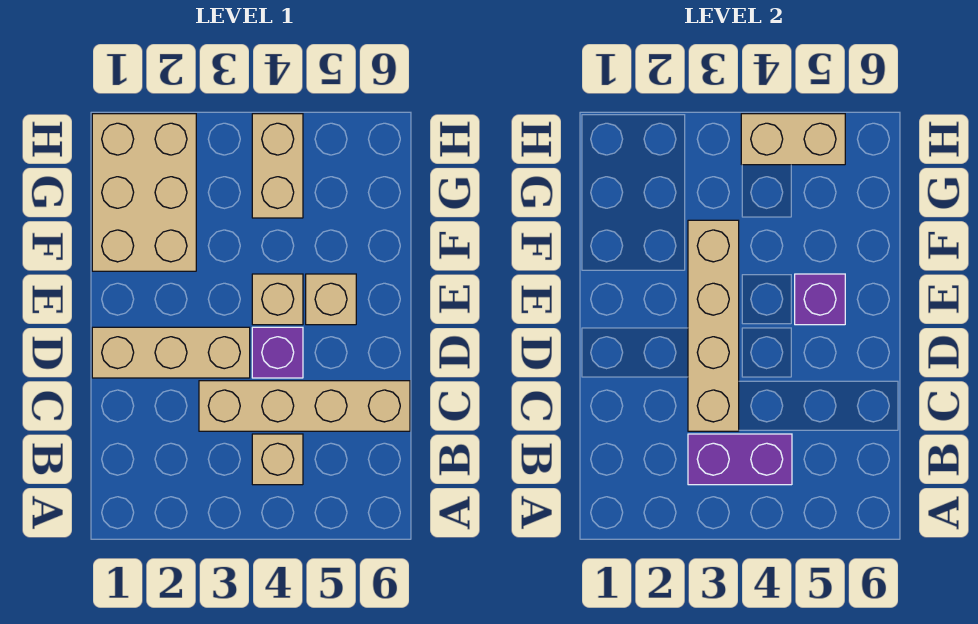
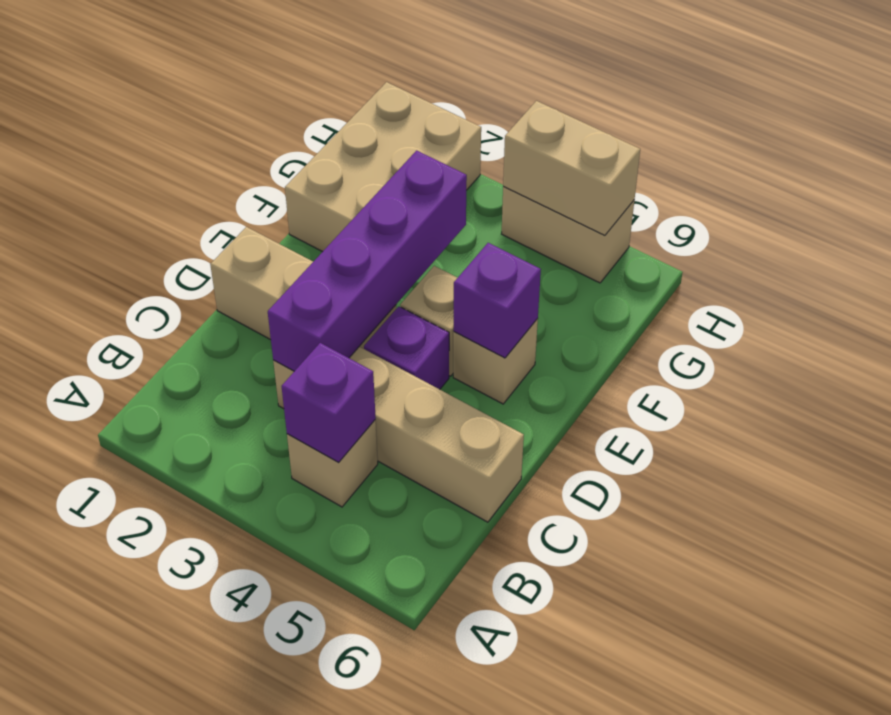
purple 1x2 brick [688,434,792,485] -> purple 1x1 brick [282,343,376,463]
tan 1x4 brick [688,220,739,431] -> purple 1x4 brick [268,151,467,371]
tan 1x2 brick [252,114,303,218] -> tan 1x2 brick turned to [502,187,634,283]

